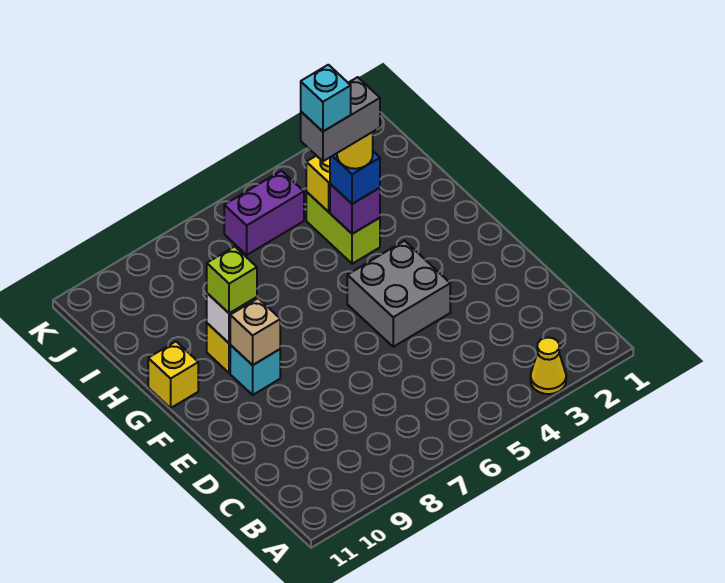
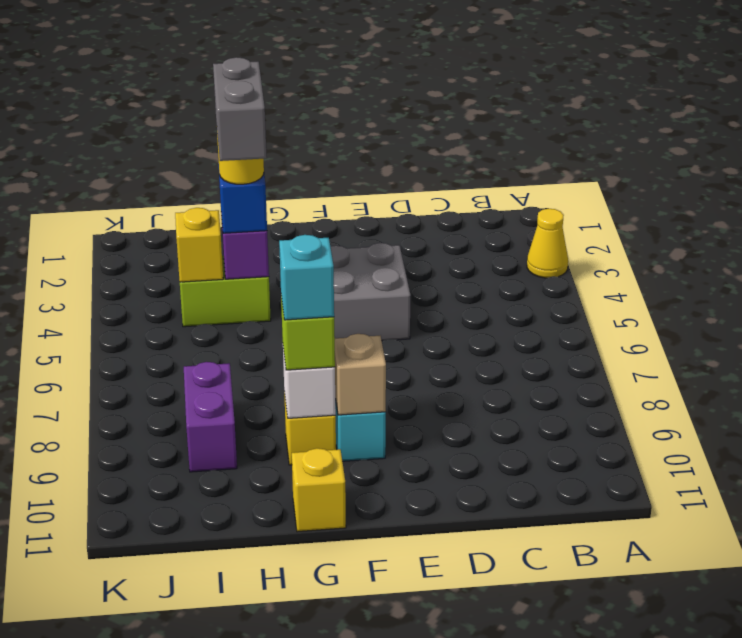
cyan 1x1 brick [301,65,351,131] -> cyan 1x1 brick moved to [279,235,334,320]
purple 1x2 brick [224,171,304,255] -> purple 1x2 brick moved to [184,362,237,472]

